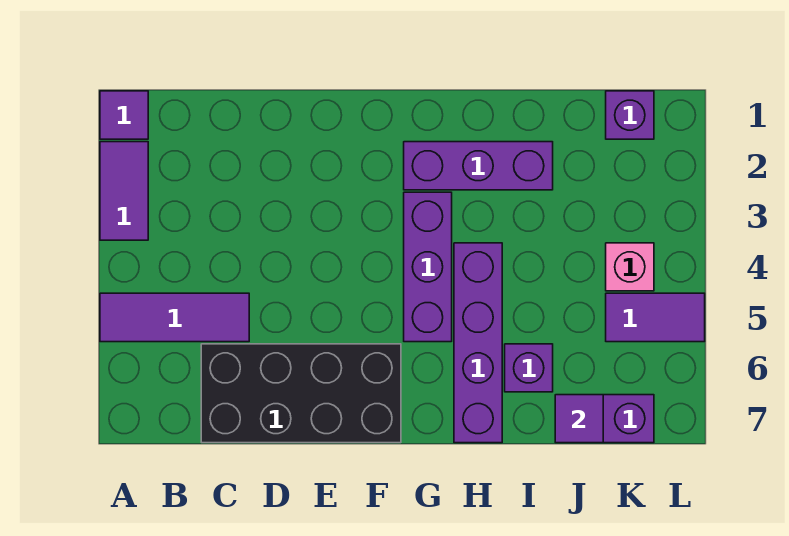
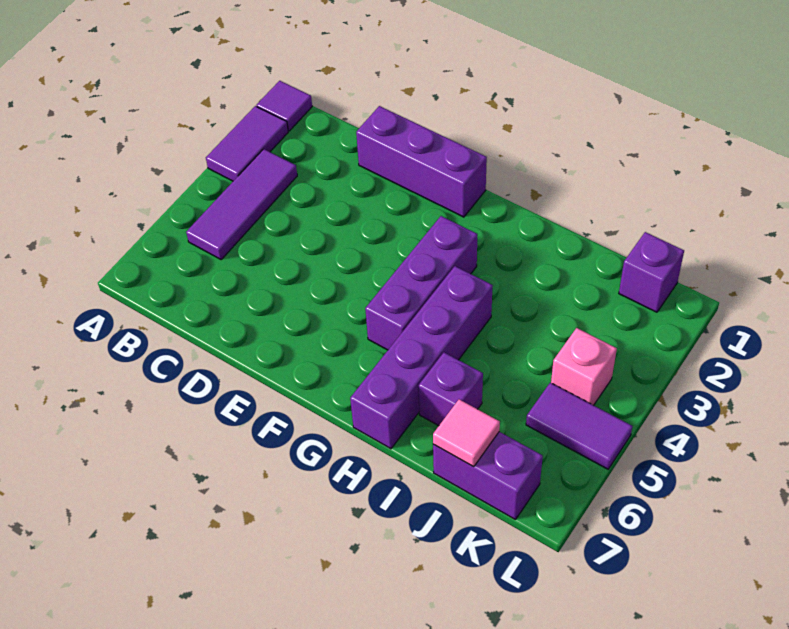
purple 1x3 tile [100,293,249,342] -> purple 1x3 tile turned to [186,149,297,259]
black 2x4 brick [201,344,401,443] -> none
purple 1x3 brick [404,142,553,190] -> purple 1x3 brick moved to [356,106,487,217]
purple 1x1 tile [555,395,603,443] -> pink 1x1 tile [433,399,500,467]

